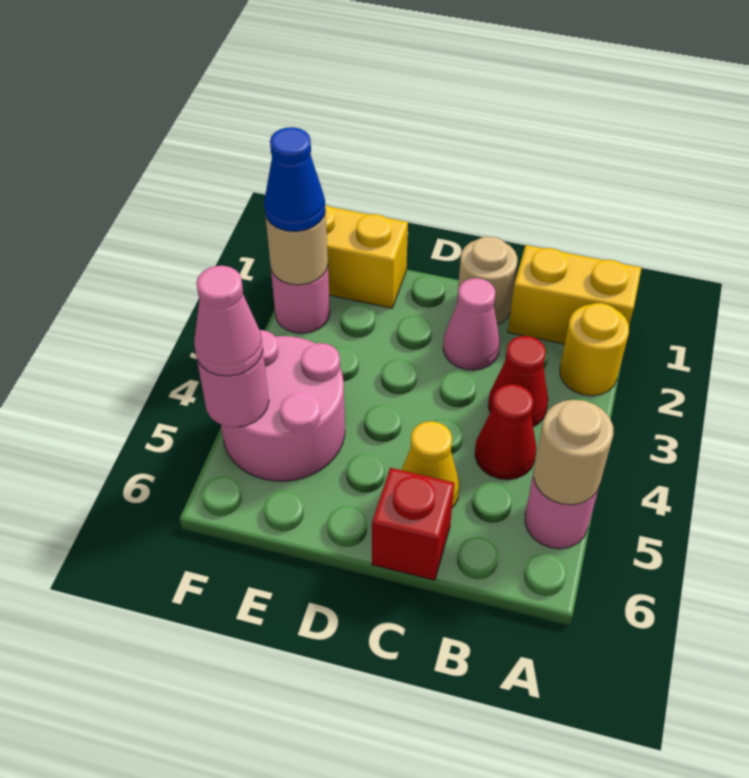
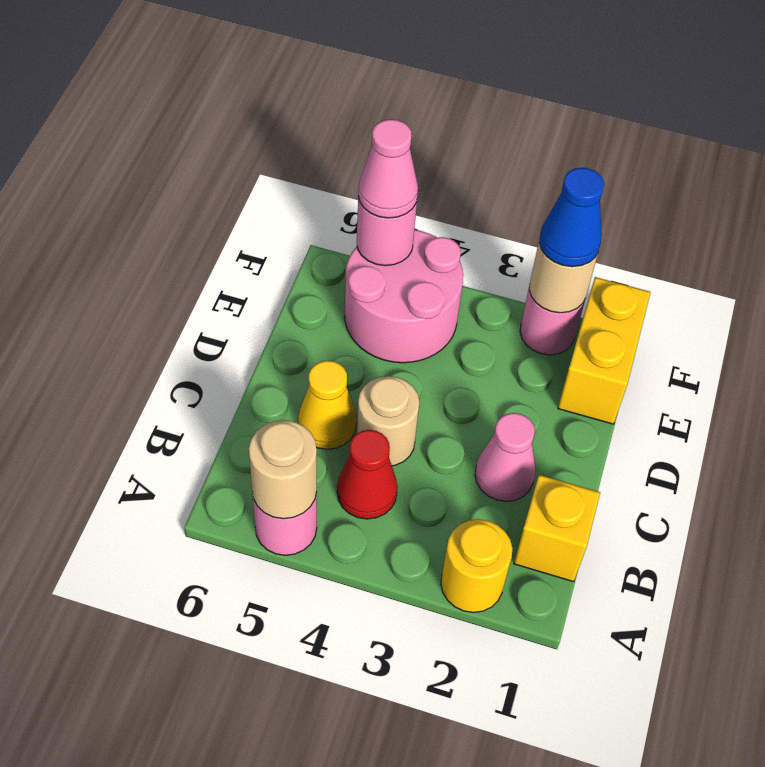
yellow 1x2 brick [508,245,641,344] -> yellow 1x1 brick [514,475,600,582]
red 1x1 cone [488,336,548,427] -> none
tan 1x1 round brick [457,237,517,325] -> tan 1x1 round brick moved to [357,376,419,466]
red 1x1 brick [372,468,454,580] -> none

